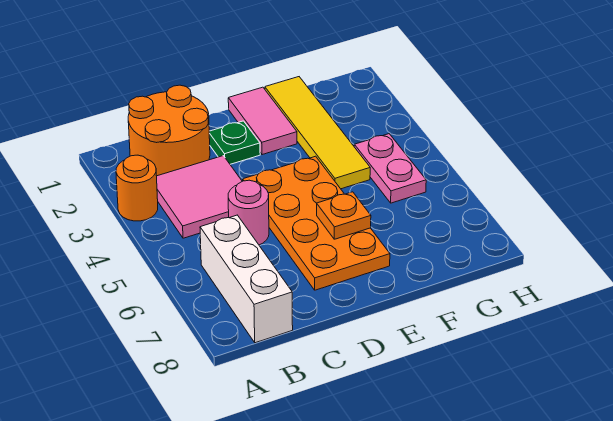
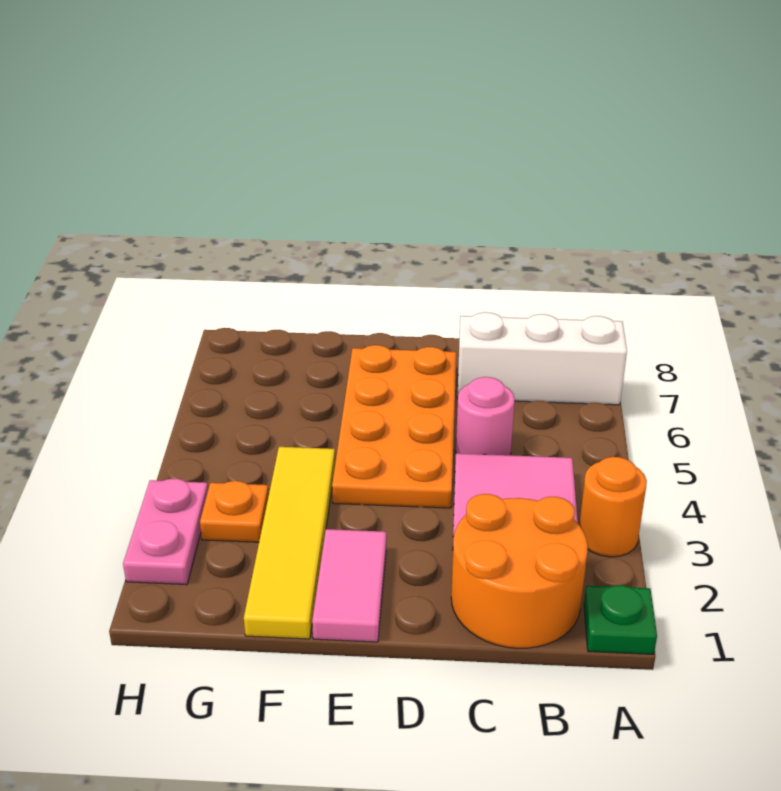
white 1x3 brick [200,215,293,343] -> white 1x3 brick turned to [457,312,627,405]
green 1x1 plate [209,121,260,164] -> green 1x1 plate moved to [584,585,657,655]
orange 1x1 plate [317,192,371,239] -> orange 1x1 plate moved to [200,481,269,542]
pink 1x2 plate [354,134,426,203] -> pink 1x2 plate moved to [123,479,208,585]

